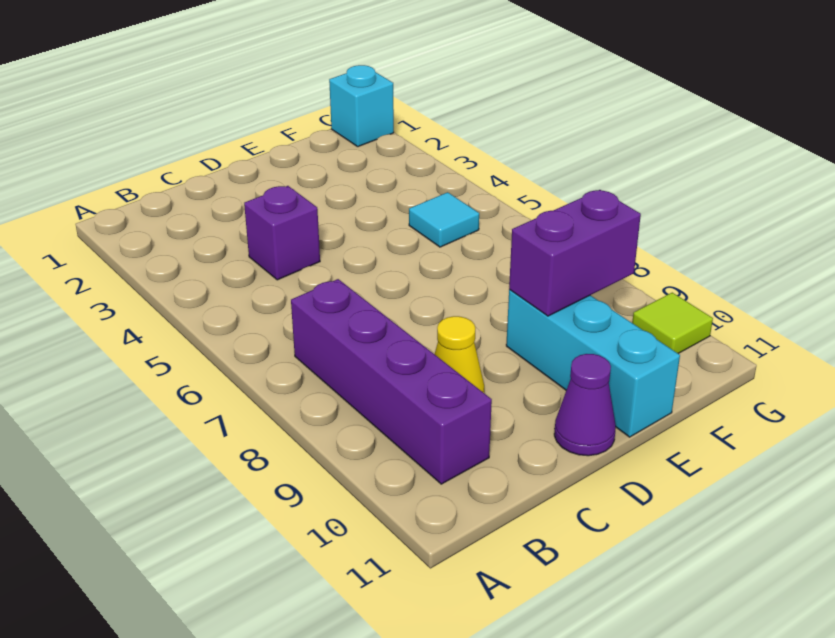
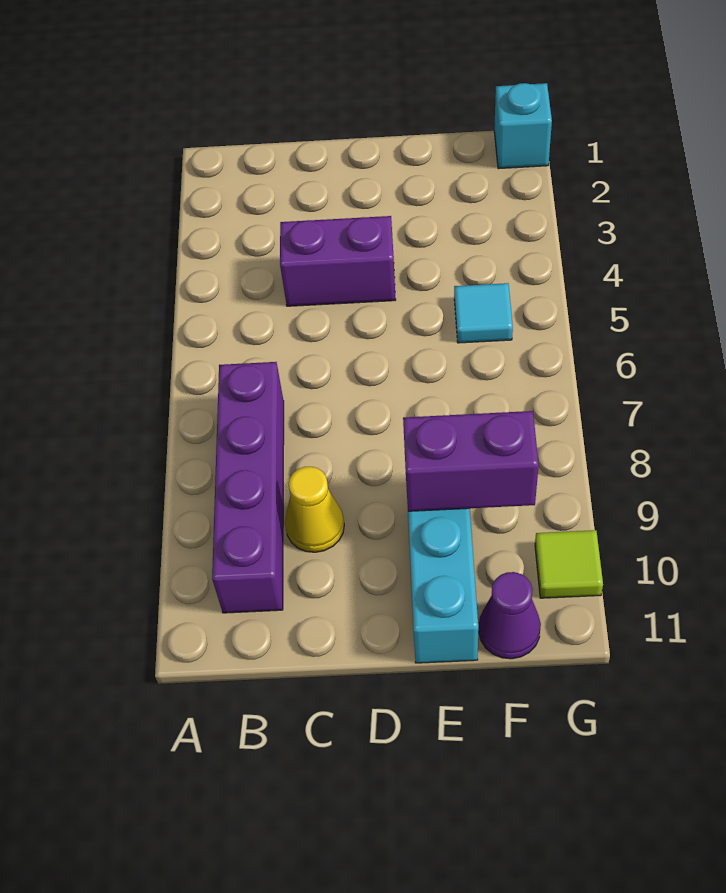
purple 1x1 brick [244,186,320,280] -> purple 1x2 brick [280,216,396,306]
purple 1x1 cone [554,354,616,456] -> purple 1x1 cone moved to [479,572,541,659]

